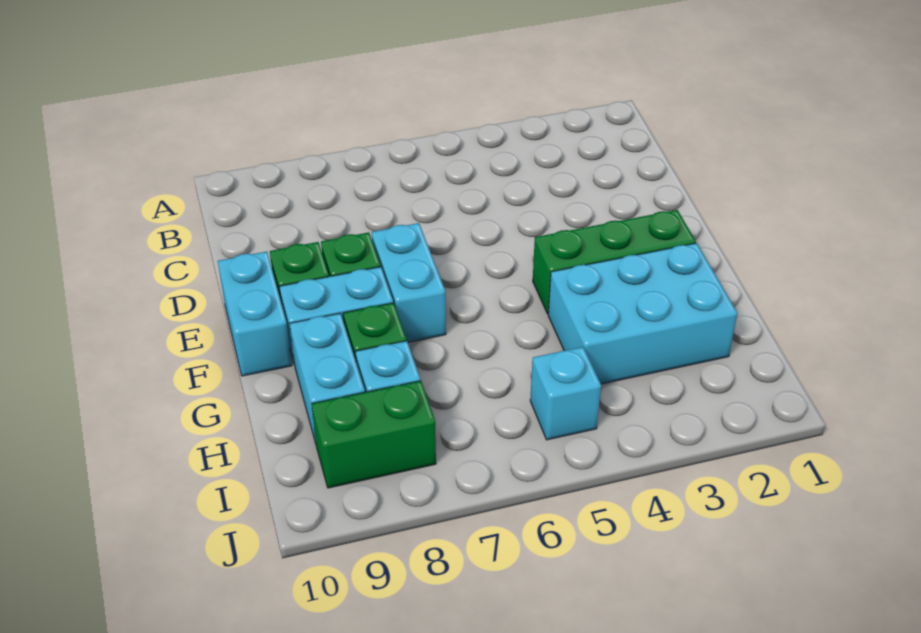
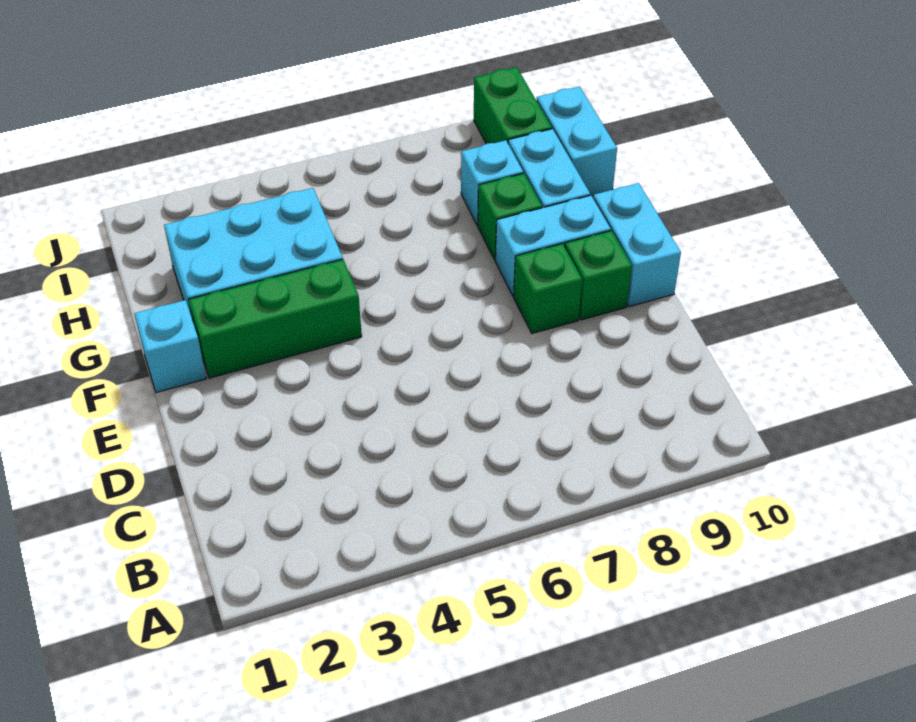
cyan 1x2 brick [372,223,446,342] -> cyan 1x2 brick moved to [536,87,617,196]
cyan 1x1 brick [530,347,601,440] -> cyan 1x1 brick moved to [134,300,206,393]
green 1x2 brick [312,381,436,488] -> green 1x2 brick turned to [474,67,552,144]

